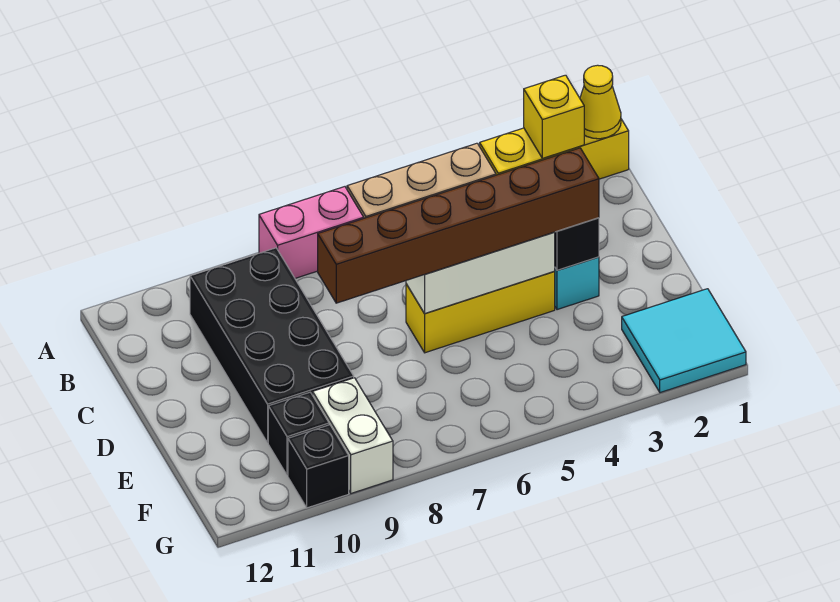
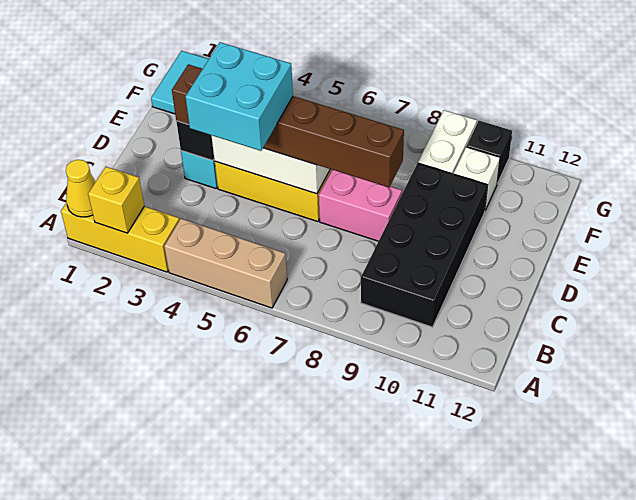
pink 1x2 brick [259,187,364,278] -> pink 1x2 brick moved to [319,170,402,241]
none -> cyan 2x2 brick [186,42,293,151]
black 1x1 brick [268,392,329,475] -> white 1x1 brick [454,147,500,210]

